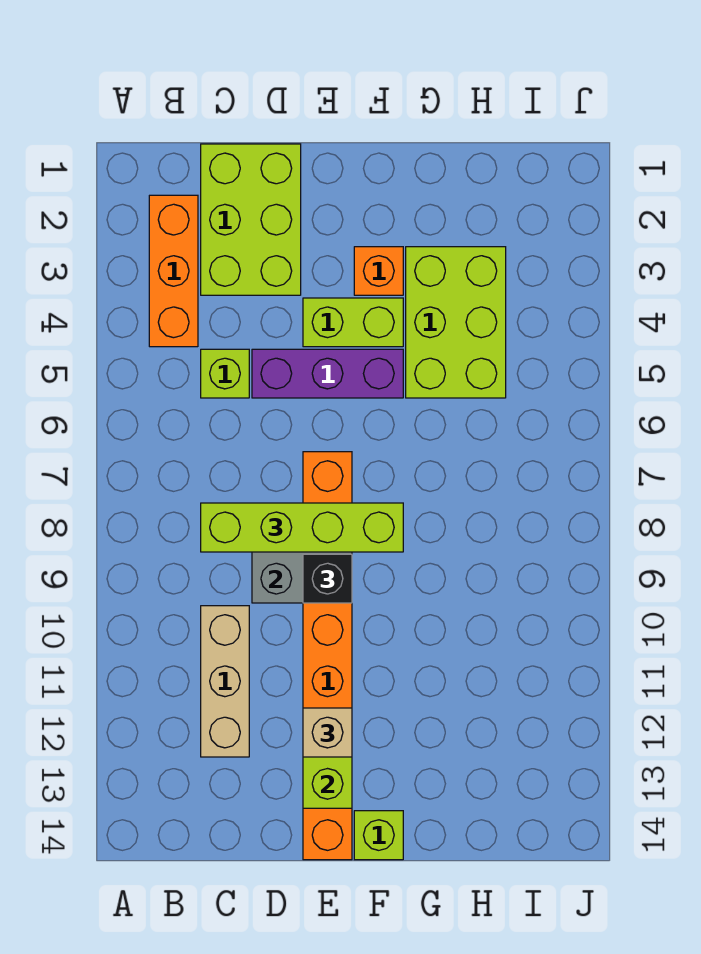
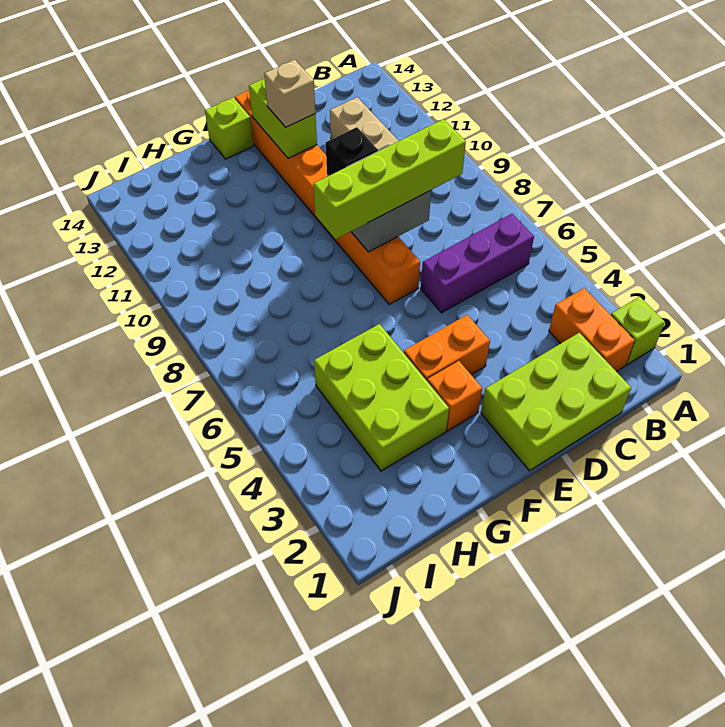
orange 1x3 brick [149,195,198,347] -> orange 1x2 brick [549,288,635,372]
lime 2x3 brick [201,144,301,295] -> lime 2x3 brick turned to [481,333,631,471]
lime 1x1 brick [201,349,249,398] -> lime 1x1 brick moved to [611,297,665,365]
purple 1x3 brick [252,349,403,398] -> purple 1x3 brick moved to [421,214,534,313]
lime 1x2 brick [303,298,403,347] -> orange 1x2 brick [404,315,490,381]

